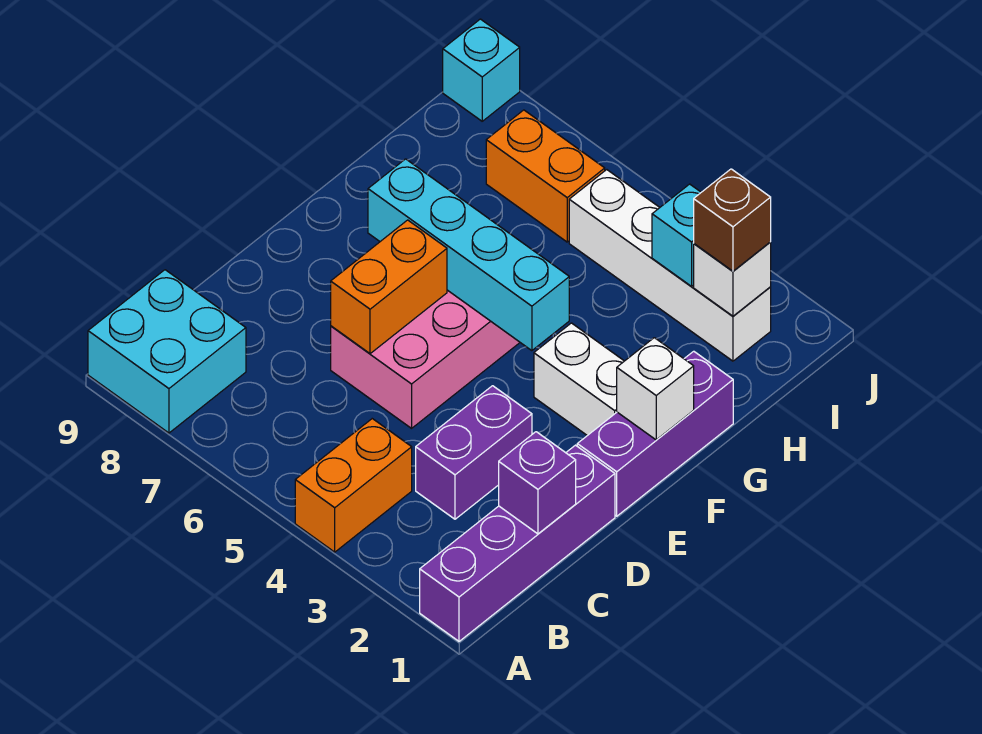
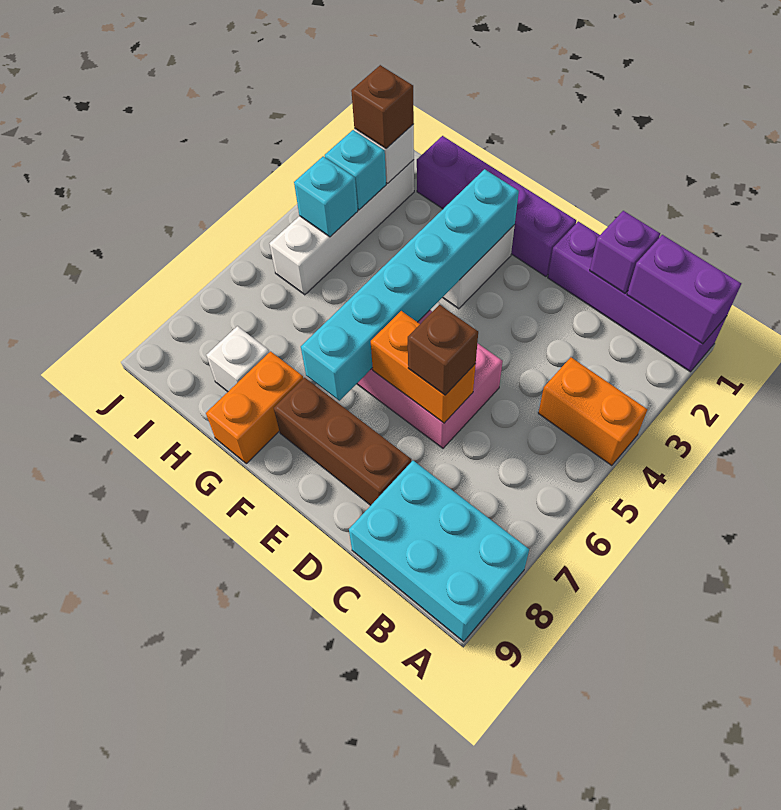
cyan 2x2 brick [88,270,246,433] -> cyan 2x3 brick [349,461,529,642]
purple 1x2 brick [416,386,532,519] -> purple 1x2 brick moved to [627,235,741,344]
none -> brown 1x1 brick [408,305,478,395]
none -> brown 1x3 brick [274,378,411,505]
purple 1x3 brick [577,351,733,516] -> purple 1x4 brick [417,136,576,276]
white 1x1 brick [617,338,694,440] -> white 1x1 brick moved to [206,326,269,392]
cyan 1x4 brick [368,159,569,351] -> cyan 1x6 brick [301,169,519,401]
orange 1x2 brick [486,110,605,242] -> orange 1x2 brick moved to [206,352,303,464]
cyan 1x1 brick [443,19,520,121] -> cyan 1x1 brick moved to [294,156,358,237]

